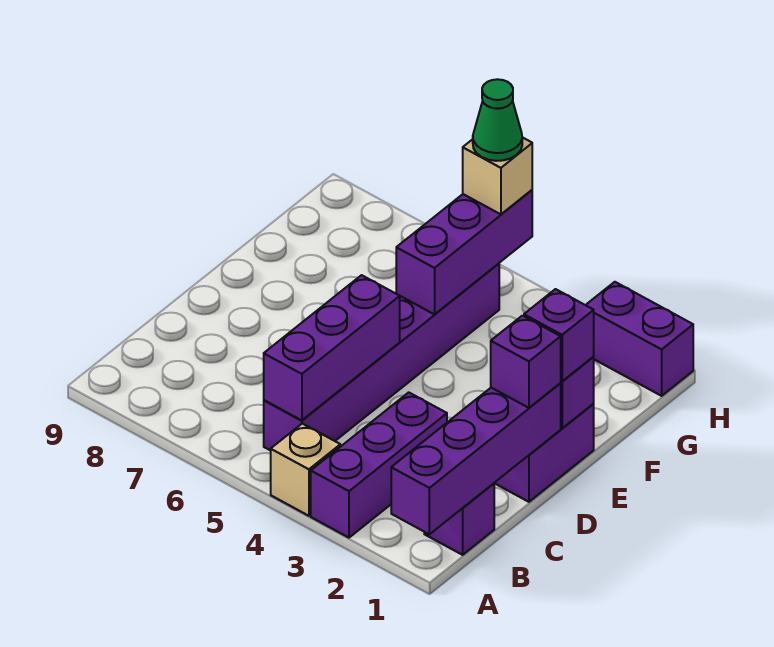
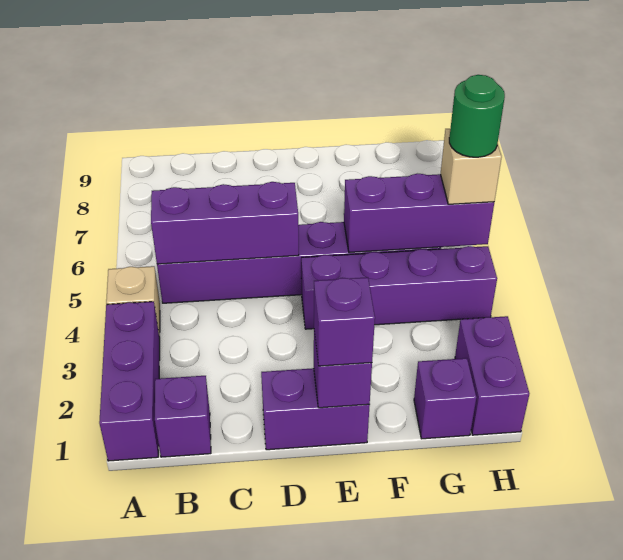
purple 1x4 brick [391,384,561,534] -> purple 1x4 brick moved to [301,246,497,329]
purple 1x3 brick [311,392,447,538] -> purple 1x3 brick turned to [99,302,160,461]
purple 1x1 brick [491,316,561,408] -> purple 1x1 brick moved to [414,358,476,439]
green 1x1 cone [473,79,522,161] -> green 1x1 round brick [449,75,505,157]

